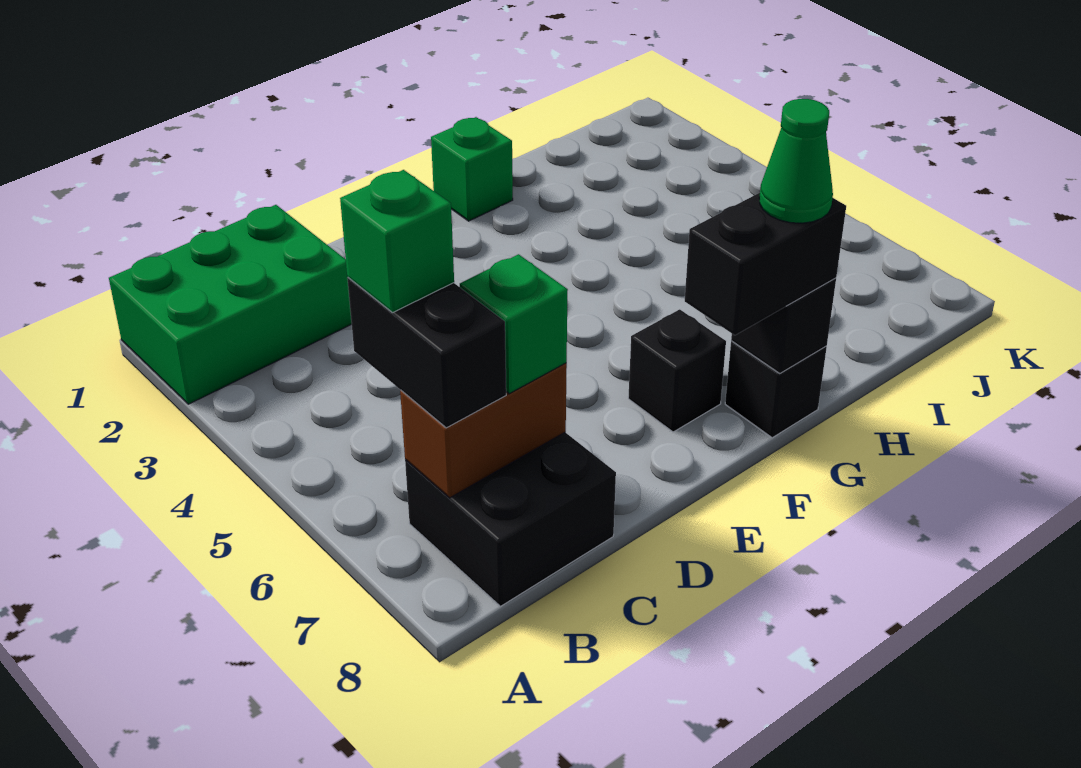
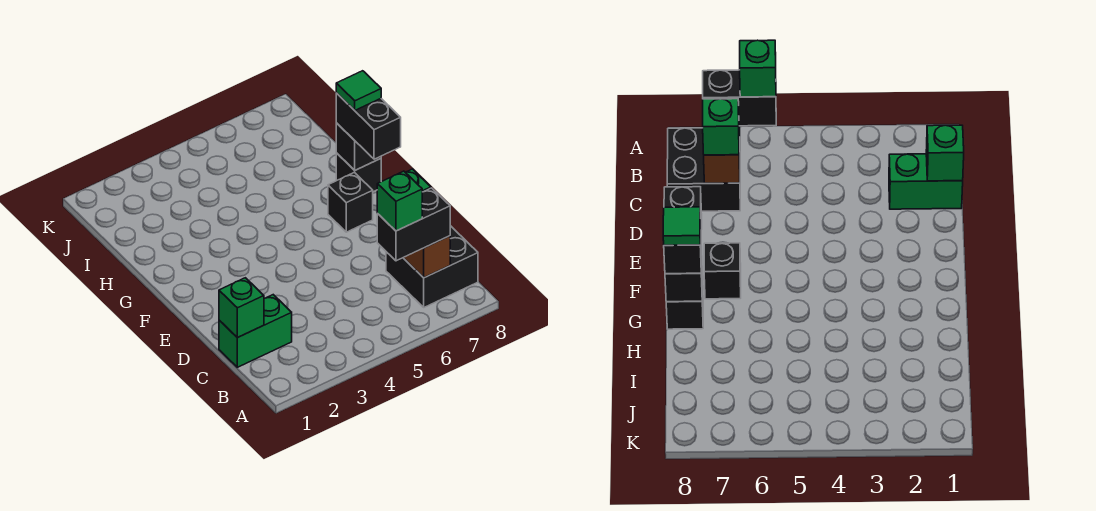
green 2x3 brick [109,205,352,404] -> green 1x2 brick [219,295,292,367]
green 1x1 brick [431,117,513,221] -> green 1x1 brick moved to [219,278,264,338]
green 1x1 cone [759,99,833,223] -> green 1x1 tile [336,71,381,110]

